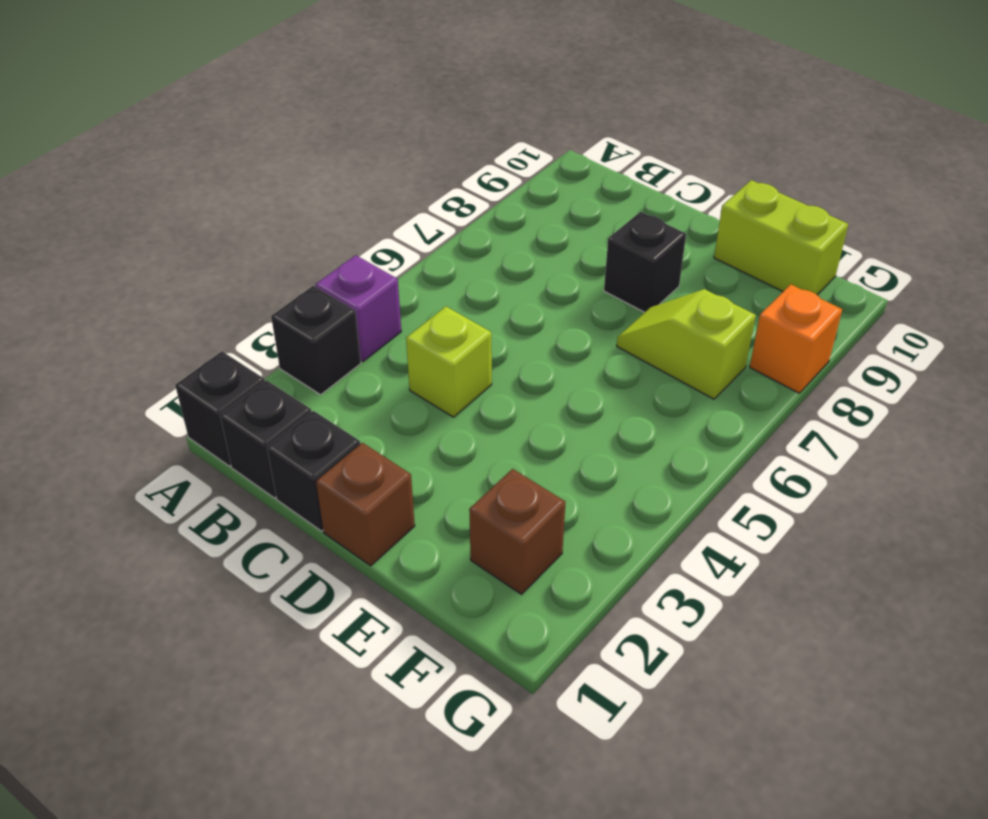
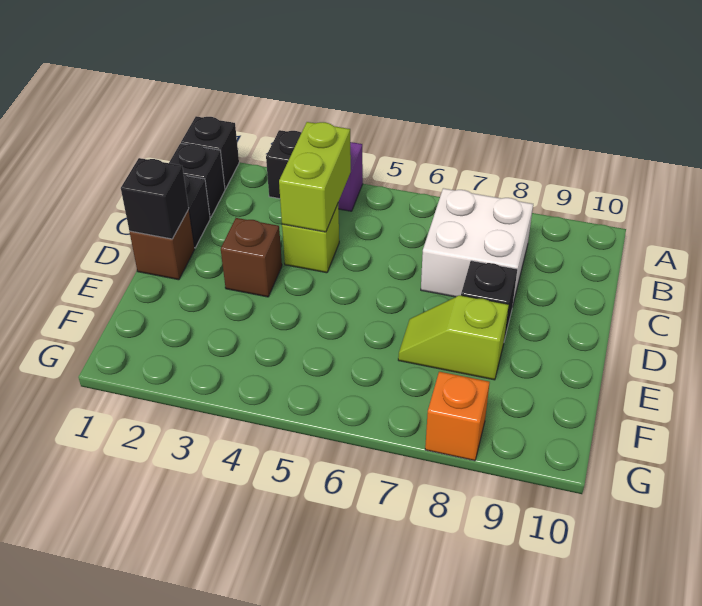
none -> white 2x2 brick [421,188,533,307]
none -> black 1x1 brick [121,158,189,239]
lime 1x2 slope [617,289,756,399] -> lime 1x2 slope turned to [398,295,509,380]
lime 1x2 brick [714,180,848,295] -> lime 1x2 brick moved to [279,122,351,232]
brown 1x1 brick [469,469,566,594] -> brown 1x1 brick moved to [221,218,282,297]

